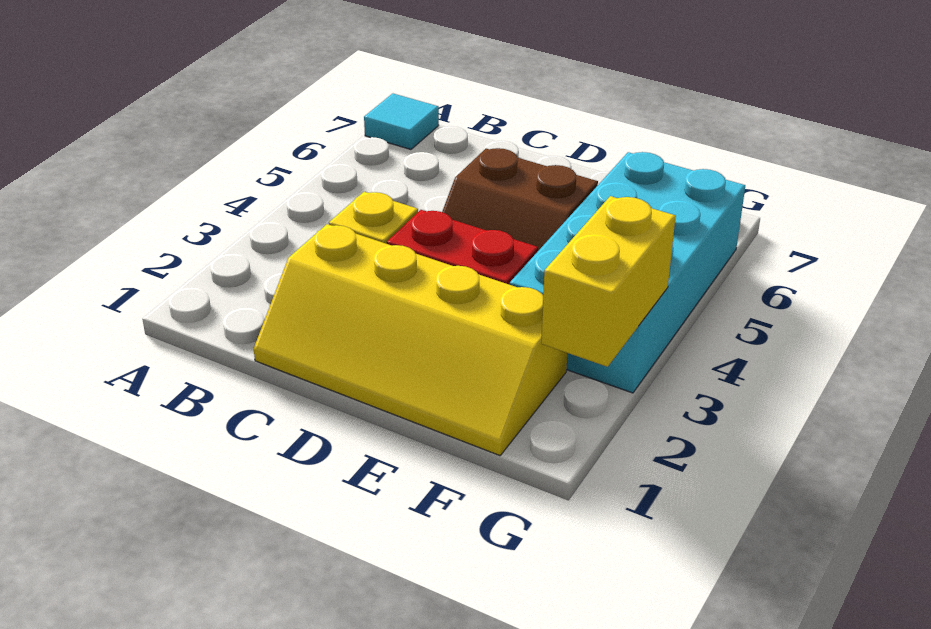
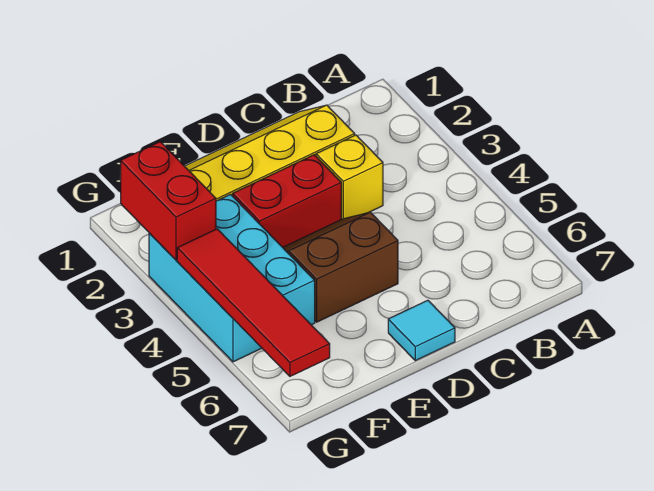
cyan 1x1 tile [364,94,439,150] -> cyan 1x1 tile moved to [388,300,455,361]
cyan 2x4 brick [510,152,745,393] -> cyan 2x3 brick [149,195,315,362]
yellow 1x2 brick [541,196,676,367] -> red 1x2 brick [121,142,216,260]
none -> red 1x4 tile [177,229,330,376]

